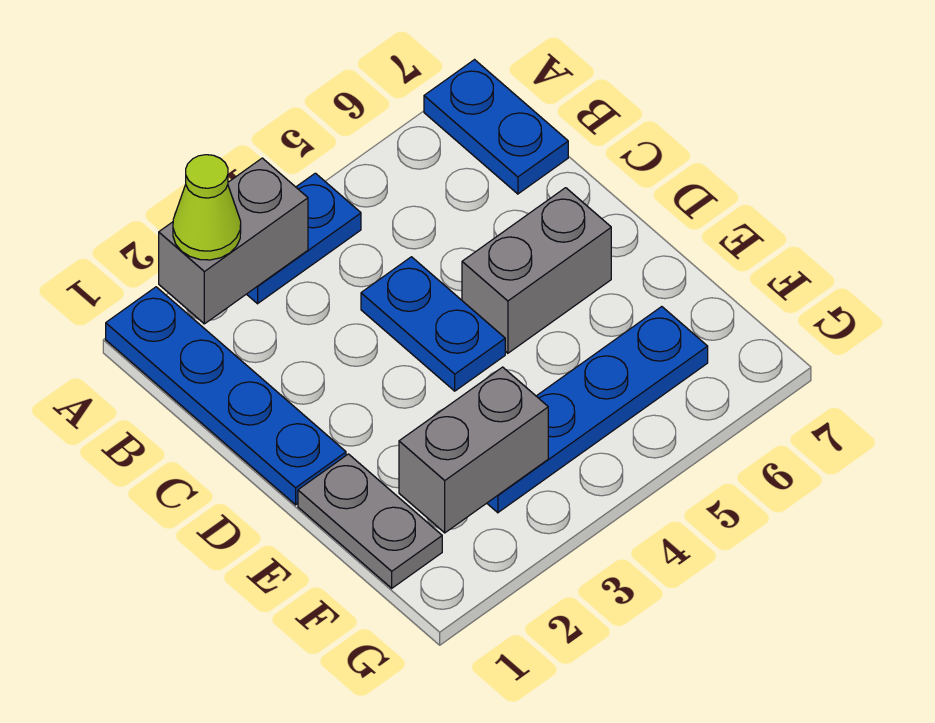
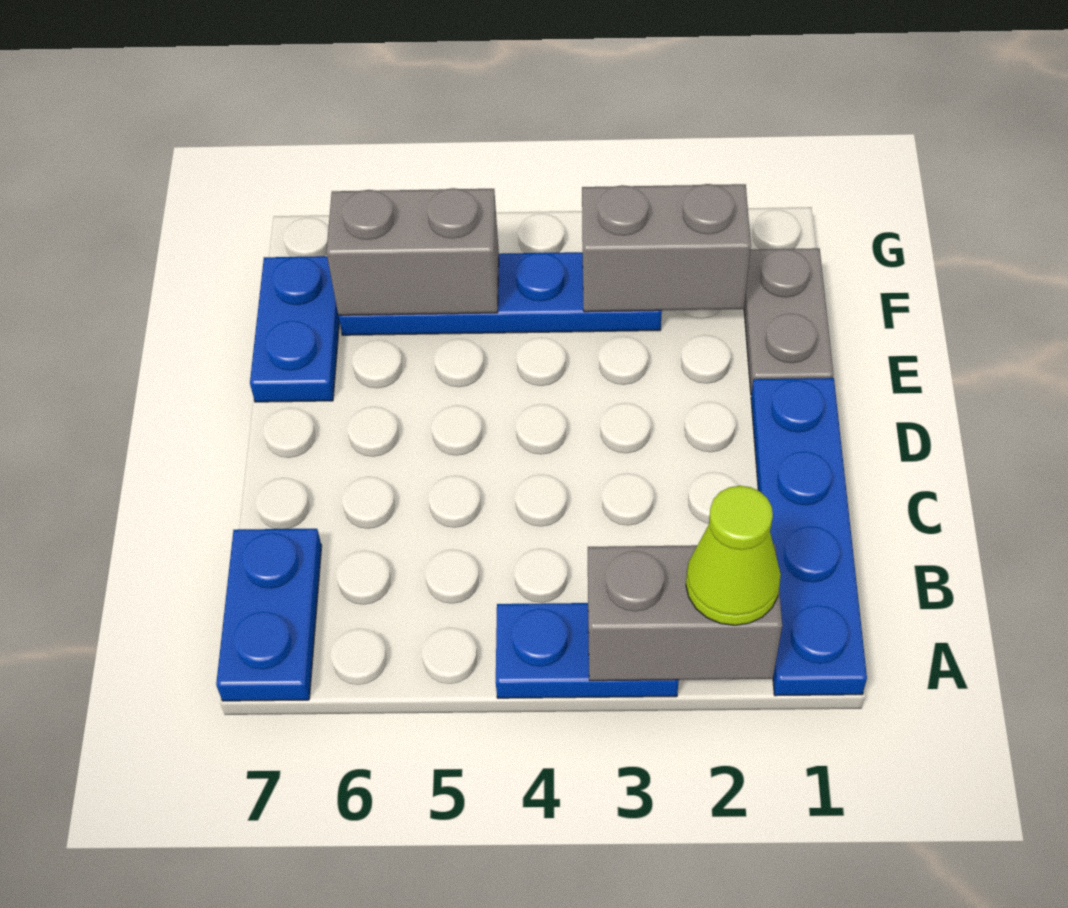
blue 1x2 plate [361,257,505,391] -> blue 1x2 plate moved to [250,256,339,402]
grey 1x2 brick [462,188,611,353] -> grey 1x2 brick moved to [326,188,499,315]

